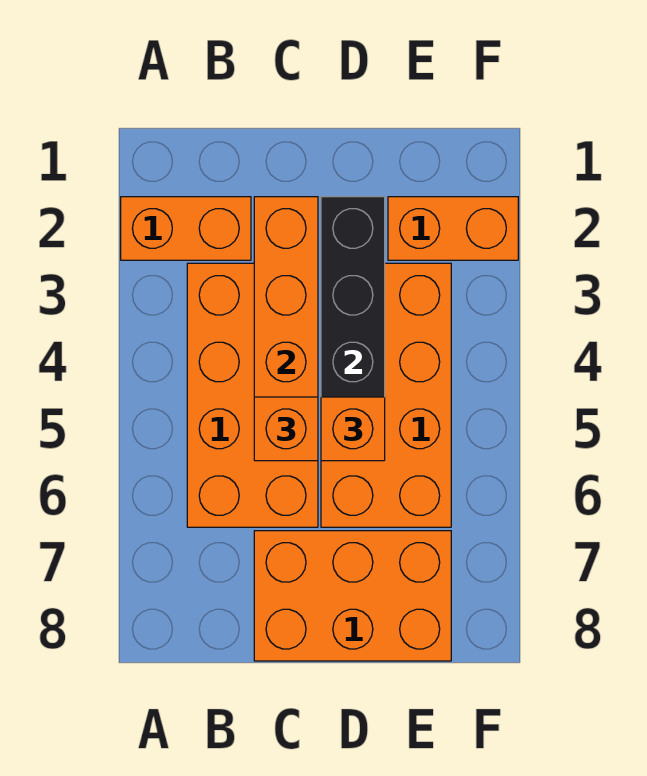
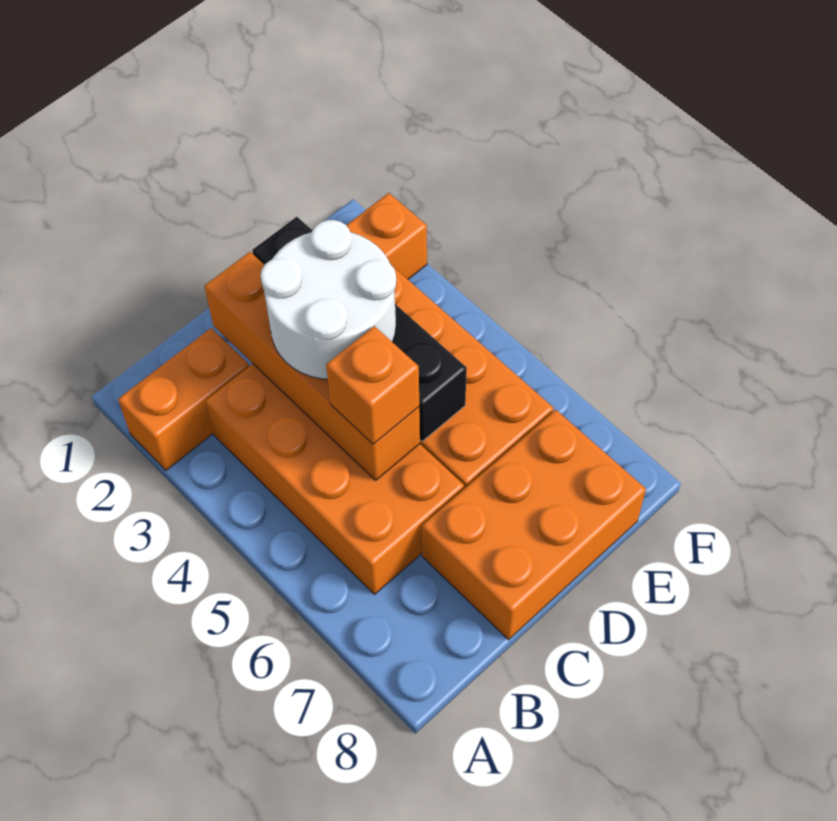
none -> white 2x2 round brick [260,220,396,379]
orange 1x1 brick [321,397,385,461] -> none

